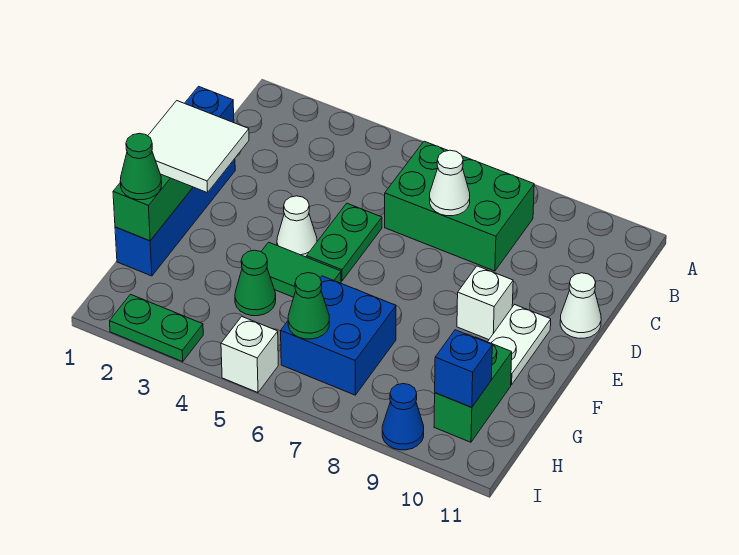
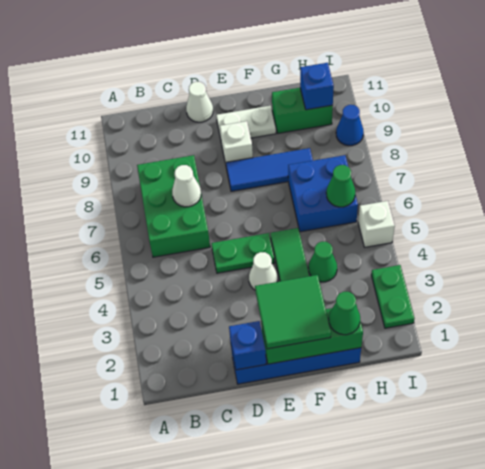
white 2x2 tile [148,101,249,193] -> green 2x2 tile [255,275,331,349]
none -> blue 1x3 tile [226,148,313,191]

